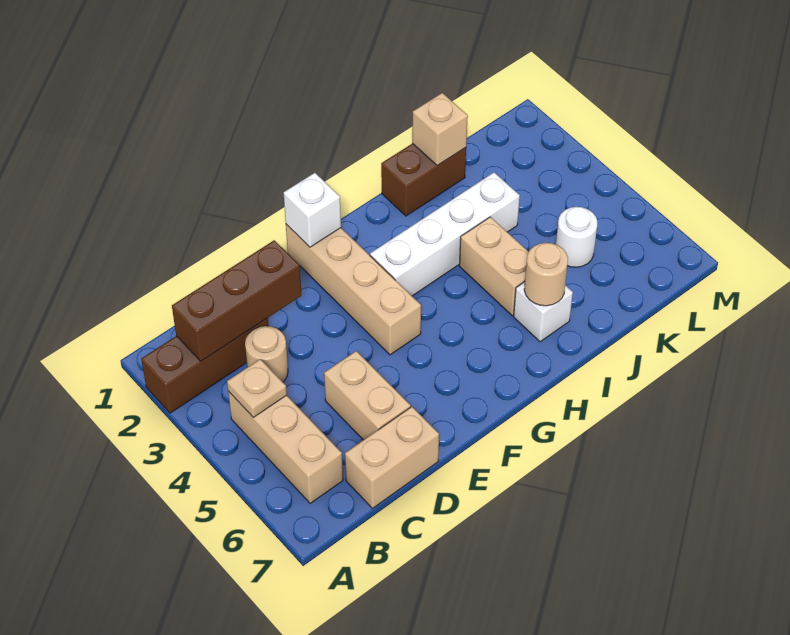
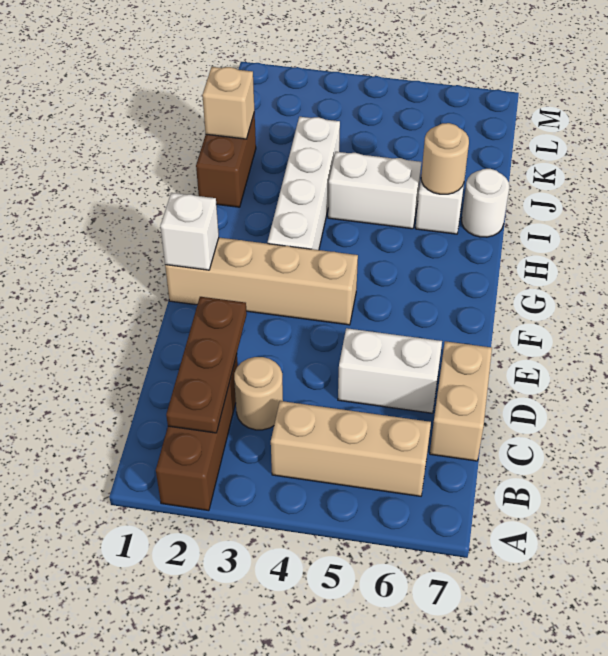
brown 1x3 brick [172,240,301,361] -> brown 1x3 plate [166,297,247,433]
tan 1x1 plate [227,359,287,417] -> none
tan 1x2 brick [324,351,411,440] -> white 1x2 brick [338,328,442,413]
tan 1x2 brick [459,217,529,316] -> white 1x2 brick [328,152,421,229]
white 1x1 round brick [556,207,597,267] -> white 1x1 round brick moved to [462,169,509,237]

